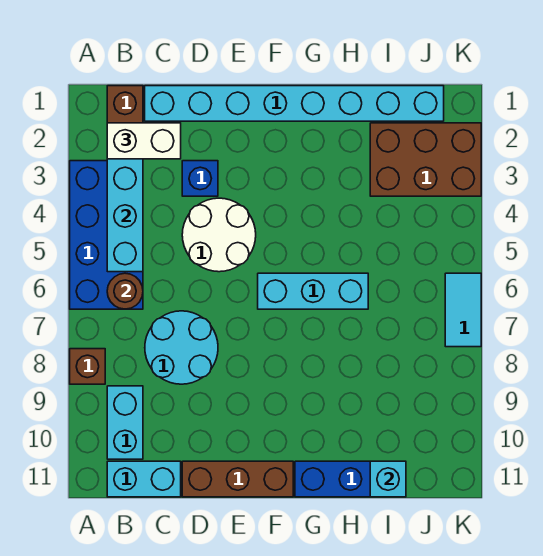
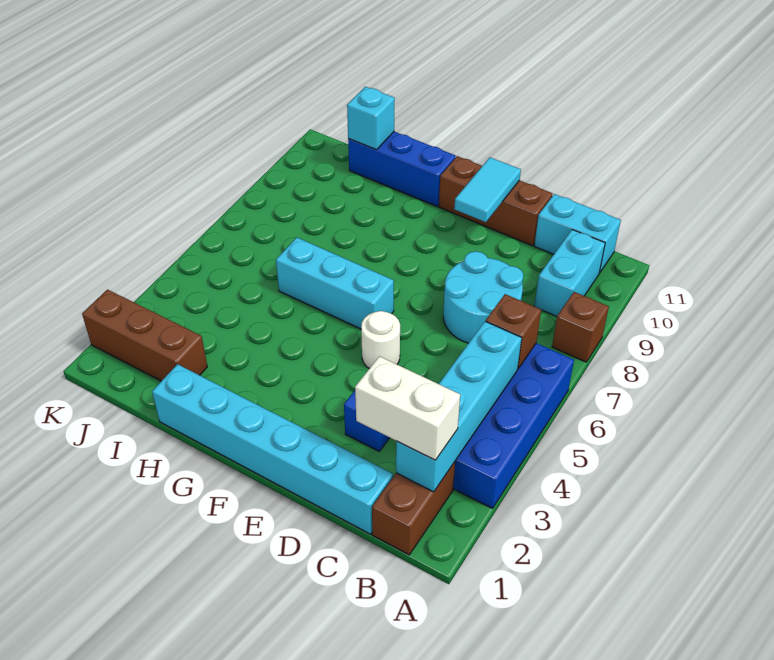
brown 1x1 round brick [107,273,143,309] -> brown 1x1 brick [486,294,541,369]
cyan 1x8 brick [145,86,444,121] -> cyan 1x6 brick [152,364,393,534]
white 2x2 round brick [182,198,256,272] -> white 1x1 round brick [361,311,400,368]
brown 2x3 brick [370,123,481,196] -> brown 1x3 brick [82,290,207,381]
cyan 1x2 tile [445,273,481,347] -> cyan 1x2 tile moved to [454,157,521,222]

